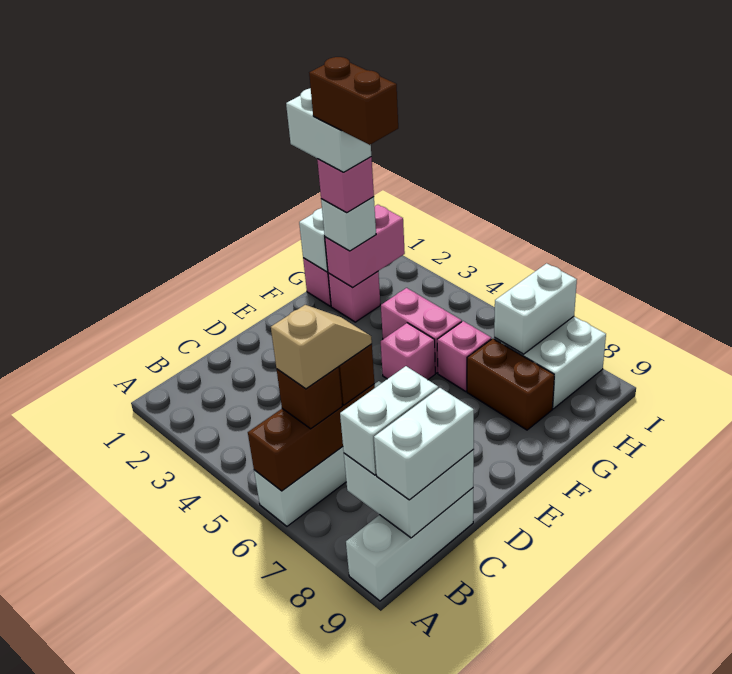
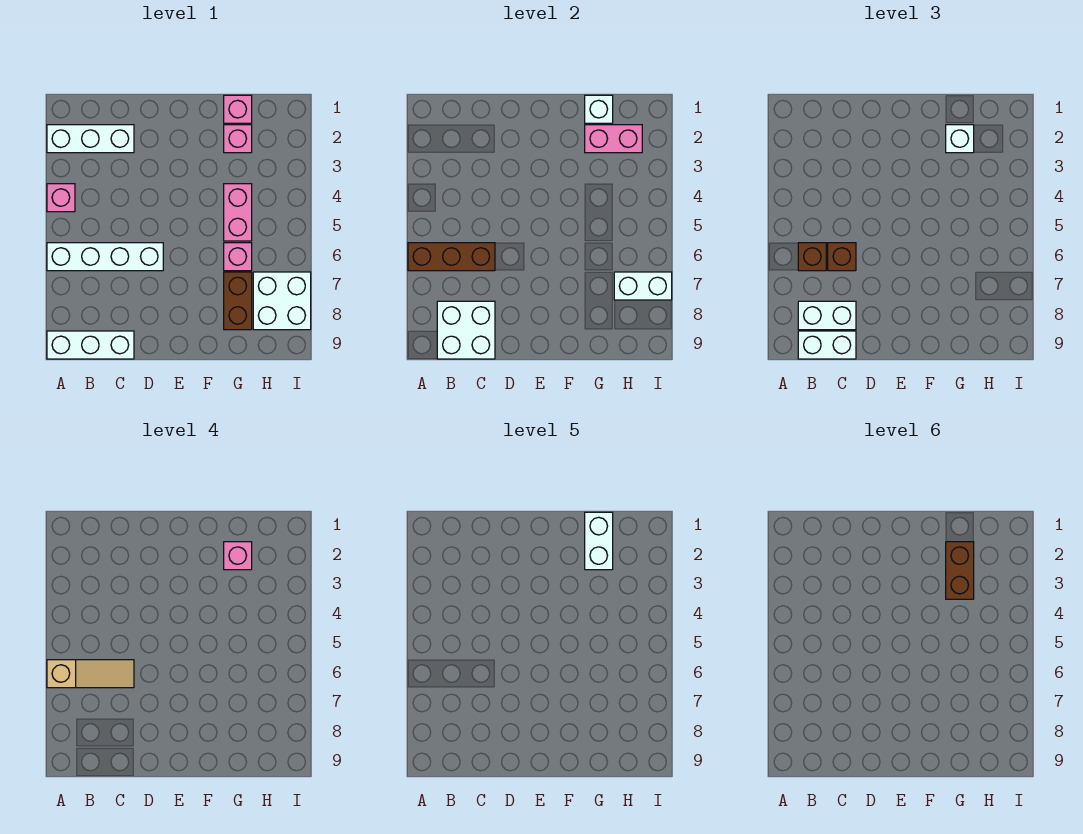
none -> white 1x3 brick [47,125,134,153]
tan 1x2 slope [271,305,372,389] -> tan 1x3 slope [47,660,134,688]
pink 1x1 brick [381,323,435,380] -> pink 1x1 brick moved to [47,184,75,212]

